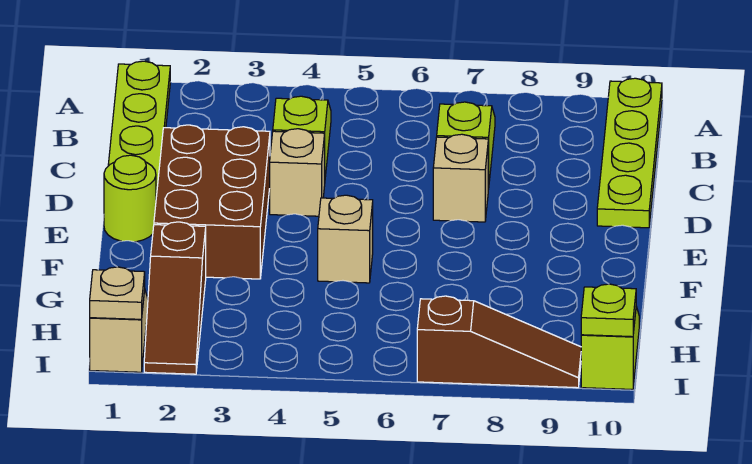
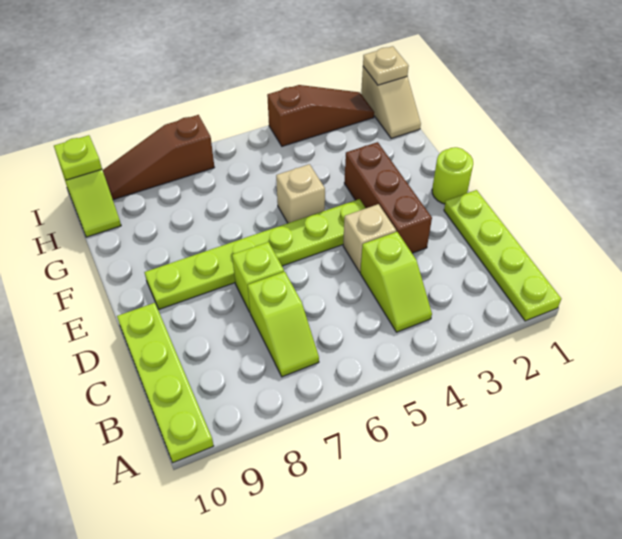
brown 2x3 brick [154,125,270,279] -> brown 1x3 brick [344,142,432,253]
tan 1x1 brick [433,134,488,222] -> lime 1x1 brick [232,242,284,312]
none -> lime 1x6 plate [144,199,366,309]
brown 1x3 slope [144,222,206,374] -> brown 1x3 slope turned to [267,85,374,146]

